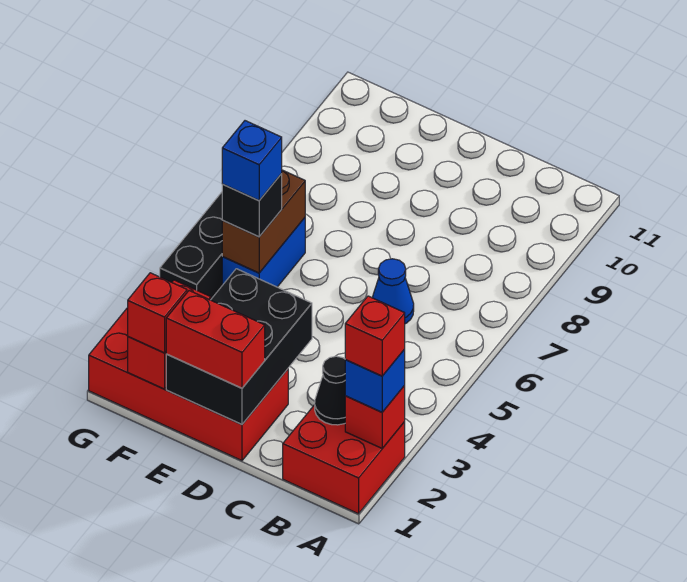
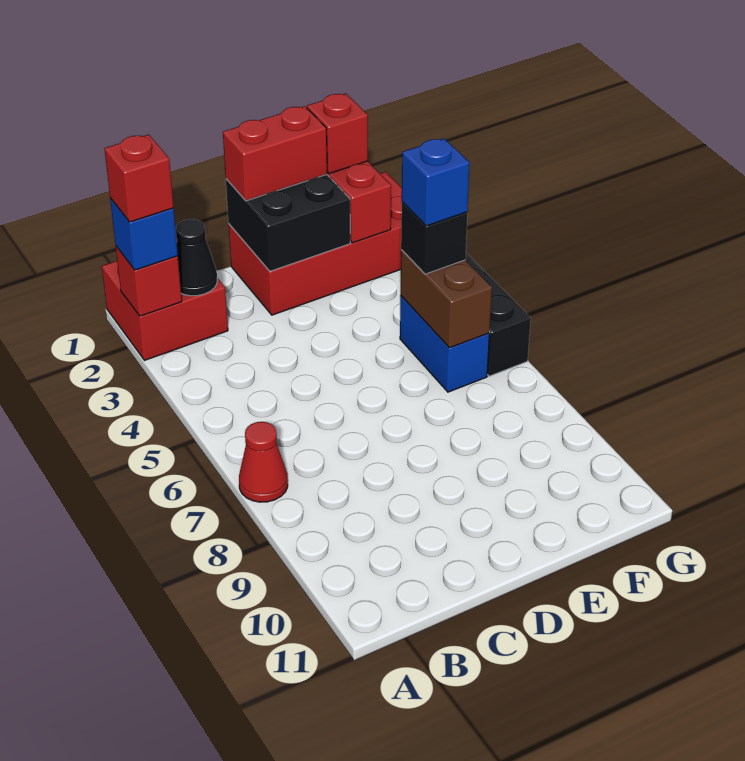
none -> red 1x1 cone [239,422,288,502]
blue 1x1 cone [372,259,414,324] -> none
black 2x3 brick [166,269,312,424] -> black 2x2 brick [226,175,350,271]

